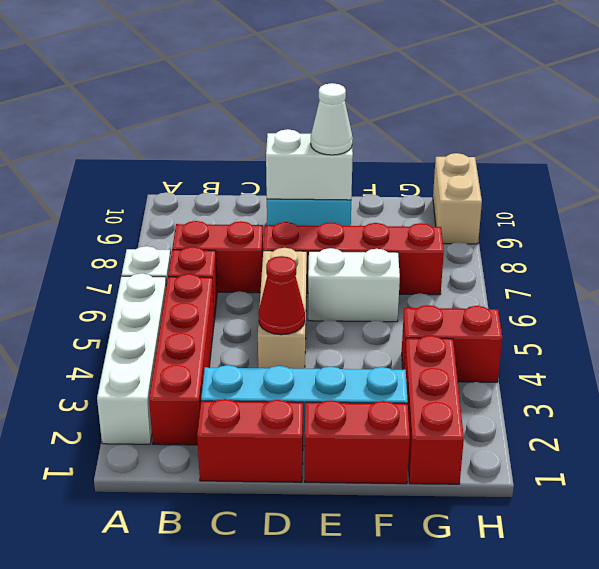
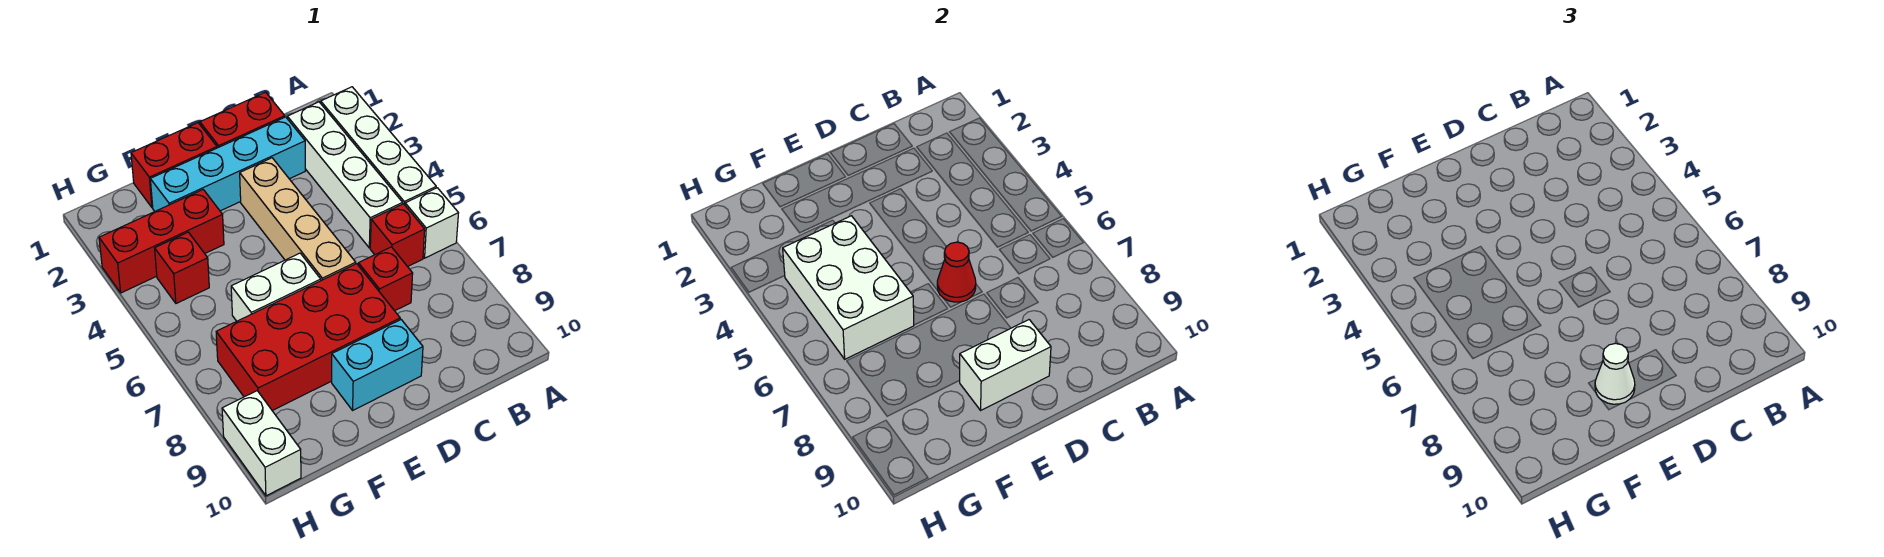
red 1x4 brick [149,274,214,445] -> white 1x4 brick [287,102,403,248]
red 1x2 brick [172,221,263,293] -> red 1x1 brick [358,247,413,311]
tan 1x3 brick [258,248,307,369] -> tan 1x4 brick [240,158,356,281]
red 1x1 cone [258,256,305,335] -> red 1x1 cone moved to [937,242,976,302]
red 1x4 brick [263,222,444,295] -> red 2x4 brick [216,264,400,411]
none -> white 2x3 brick [783,216,914,359]
red 1x3 brick [404,336,464,484] -> red 1x3 brick turned to [99,190,224,293]
red 1x2 brick [402,305,502,382] -> red 1x1 brick [155,232,209,303]
tan 1x2 brick [433,153,482,244] -> white 1x2 brick [222,391,301,496]

